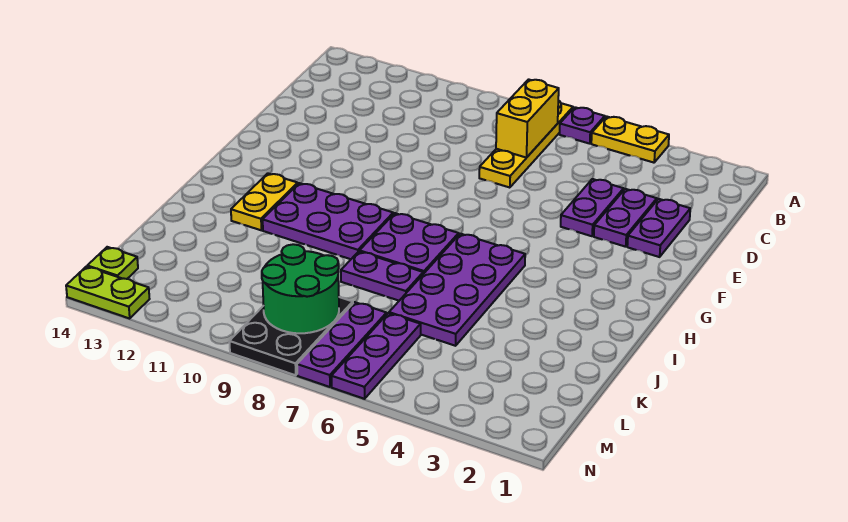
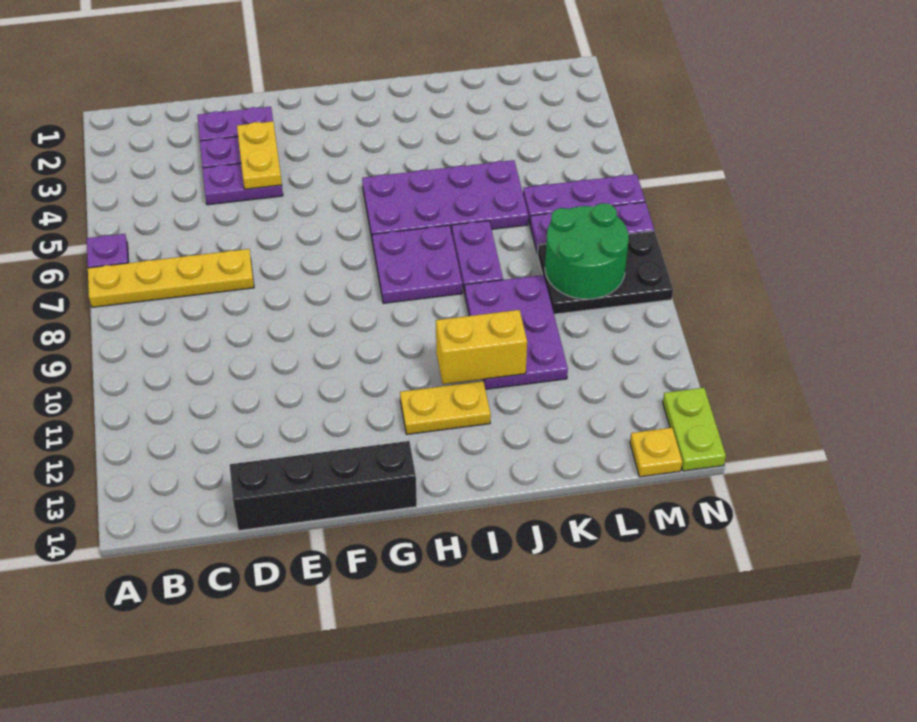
yellow 1x2 plate [591,116,669,163] -> yellow 1x2 plate moved to [237,121,282,189]
yellow 1x2 brick [496,79,559,158] -> yellow 1x2 brick moved to [436,310,527,384]
none -> black 1x4 brick [230,441,417,531]
purple 2x3 plate [263,183,393,259] -> purple 2x3 plate moved to [465,275,568,389]
lime 1x1 plate [87,247,138,279] -> yellow 1x1 plate [630,428,682,477]

